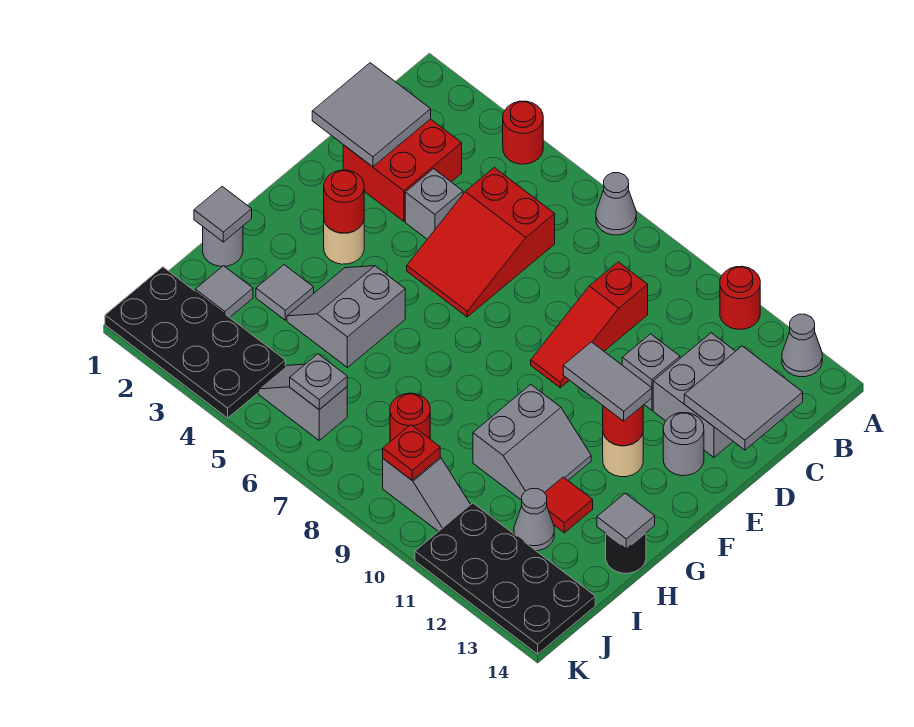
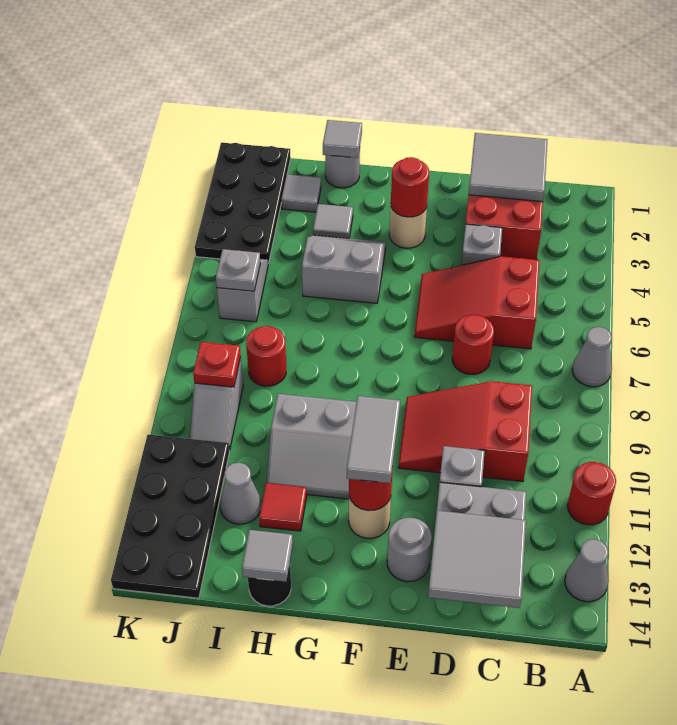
red 1x1 round brick [503,101,543,164] -> red 1x1 round brick moved to [452,315,494,374]
red 1x3 slope [531,262,648,388] -> red 2x3 slope [398,381,532,481]

